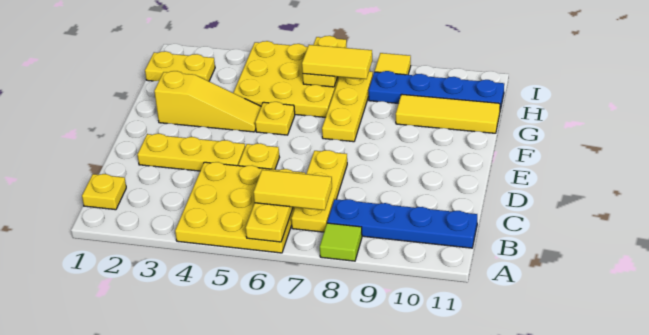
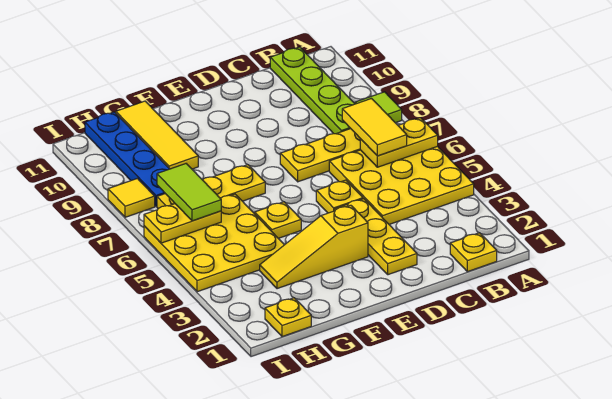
blue 1x4 plate [327,199,477,248] -> lime 1x4 plate [270,47,355,134]
yellow 1x3 slope [154,71,261,132] -> yellow 1x3 slope turned to [260,205,368,289]
yellow 1x2 plate [145,51,215,81] -> yellow 1x1 plate [265,298,311,337]
yellow 1x2 tile [302,45,372,79] -> lime 1x2 tile [157,164,221,221]

